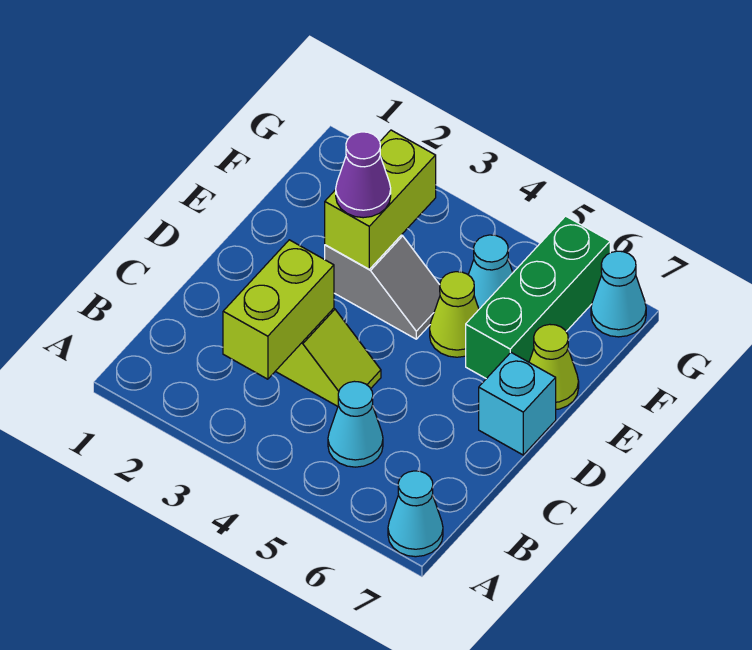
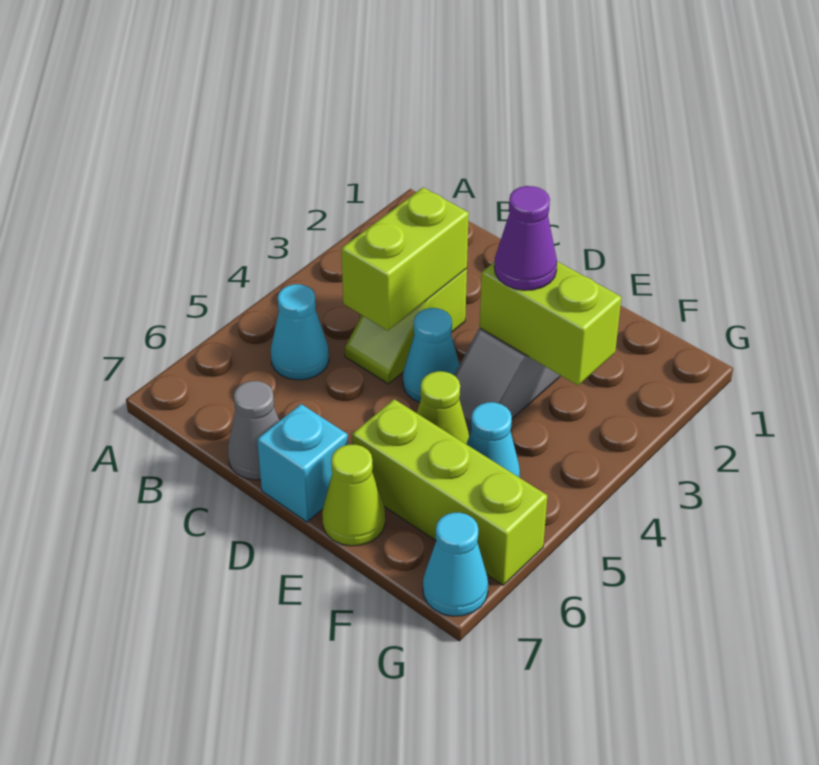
cyan 1x1 cone [388,471,443,557] -> cyan 1x1 cone moved to [403,308,459,402]
lime 1x2 brick [223,240,334,379] -> lime 1x2 brick turned to [341,187,469,331]
none -> grey 1x1 cone [228,381,279,480]
green 1x3 brick [466,216,610,379] -> lime 1x3 brick [352,399,547,585]

